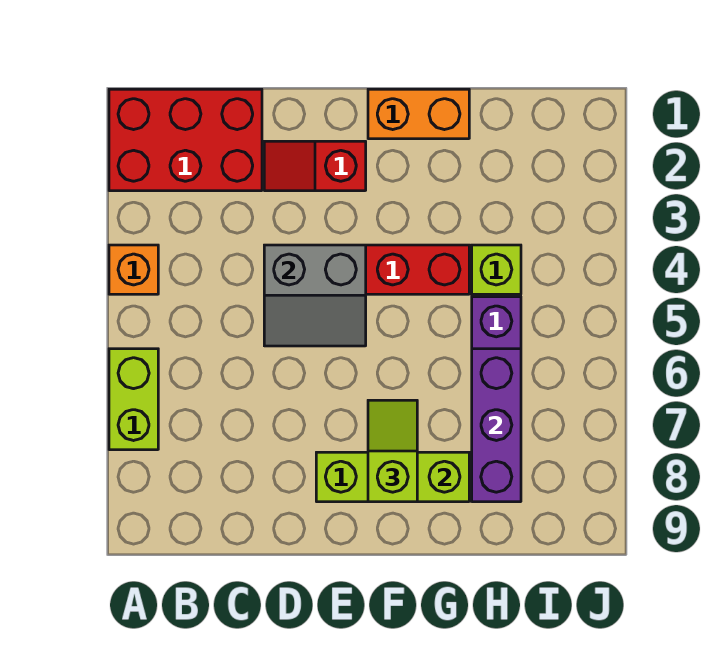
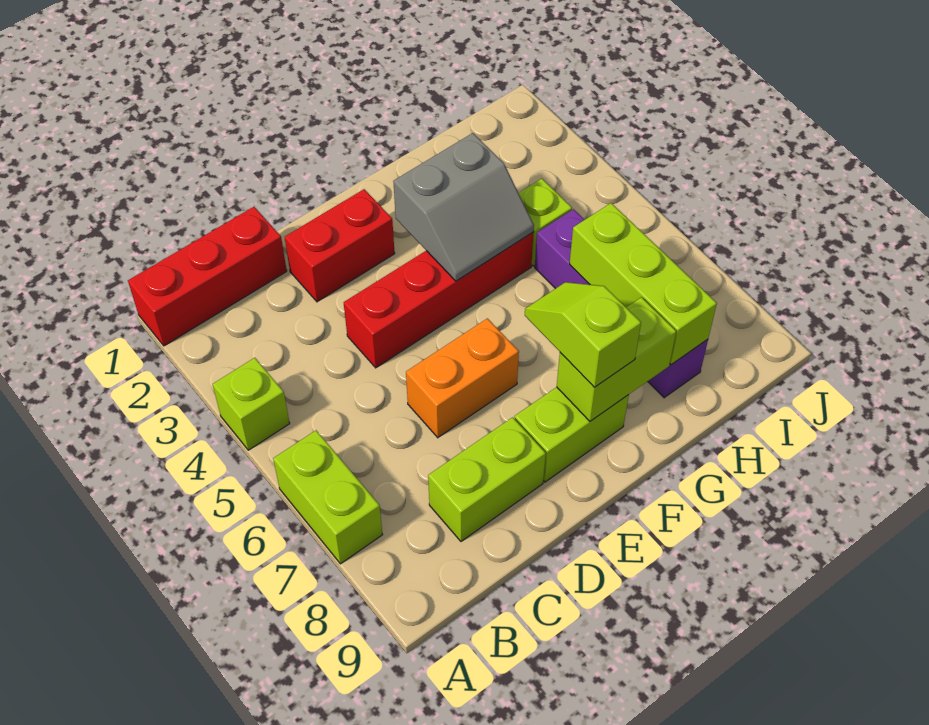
red 2x3 brick [109,89,262,191] -> red 1x3 brick [128,207,287,346]
orange 1x1 brick [109,245,158,294] -> lime 1x1 brick [213,358,290,450]
none -> lime 1x2 brick [428,417,546,541]
red 1x2 slope [264,141,366,191] -> red 1x2 brick [285,189,395,302]
grey 2x2 slope [264,245,366,346] -> grey 2x2 slope moved to [393,133,534,281]
orange 1x2 brick [368,89,469,139] -> orange 1x2 brick moved to [406,318,519,438]
purple 1x3 brick [472,349,521,502] -> lime 1x3 brick [570,203,717,365]

